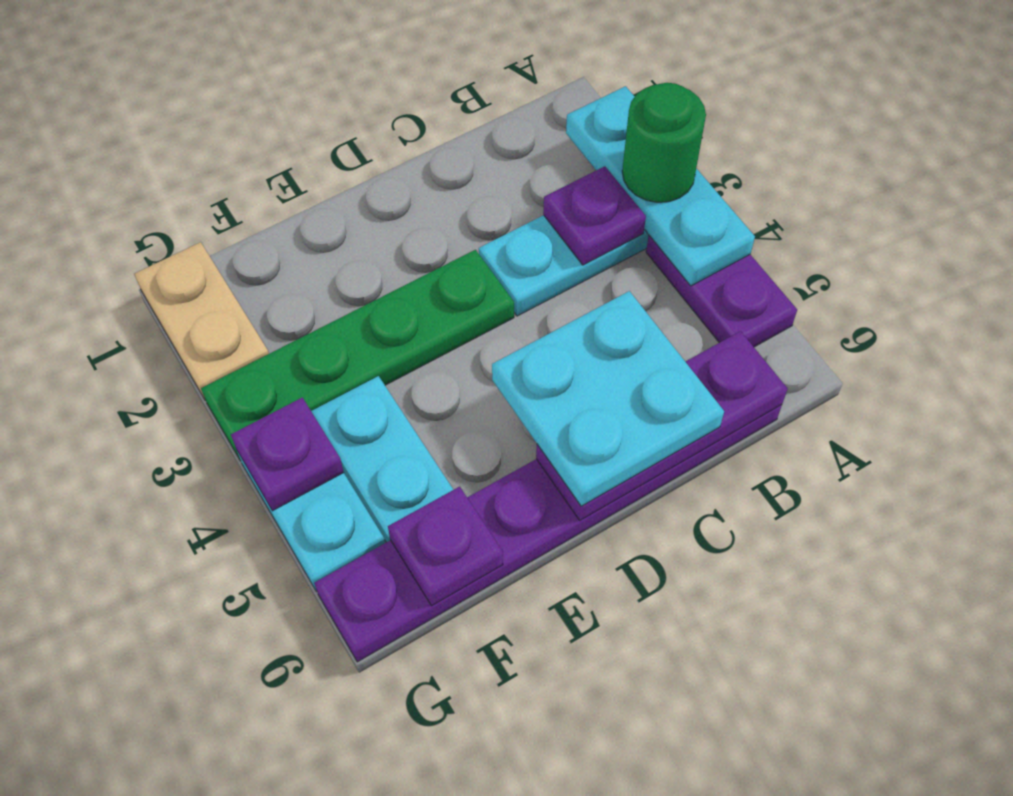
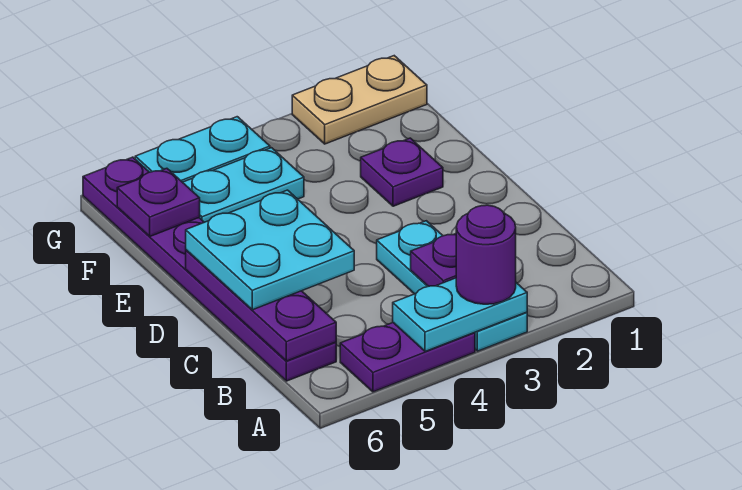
cyan 1x3 plate [566,86,755,286] -> cyan 1x2 plate [393,278,527,352]
green 1x1 round brick [622,83,706,202] -> purple 1x1 round brick [456,205,516,304]
green 1x4 plate [201,250,514,461] -> none
purple 1x1 plate [231,398,344,511] -> purple 1x1 plate moved to [361,138,443,206]

